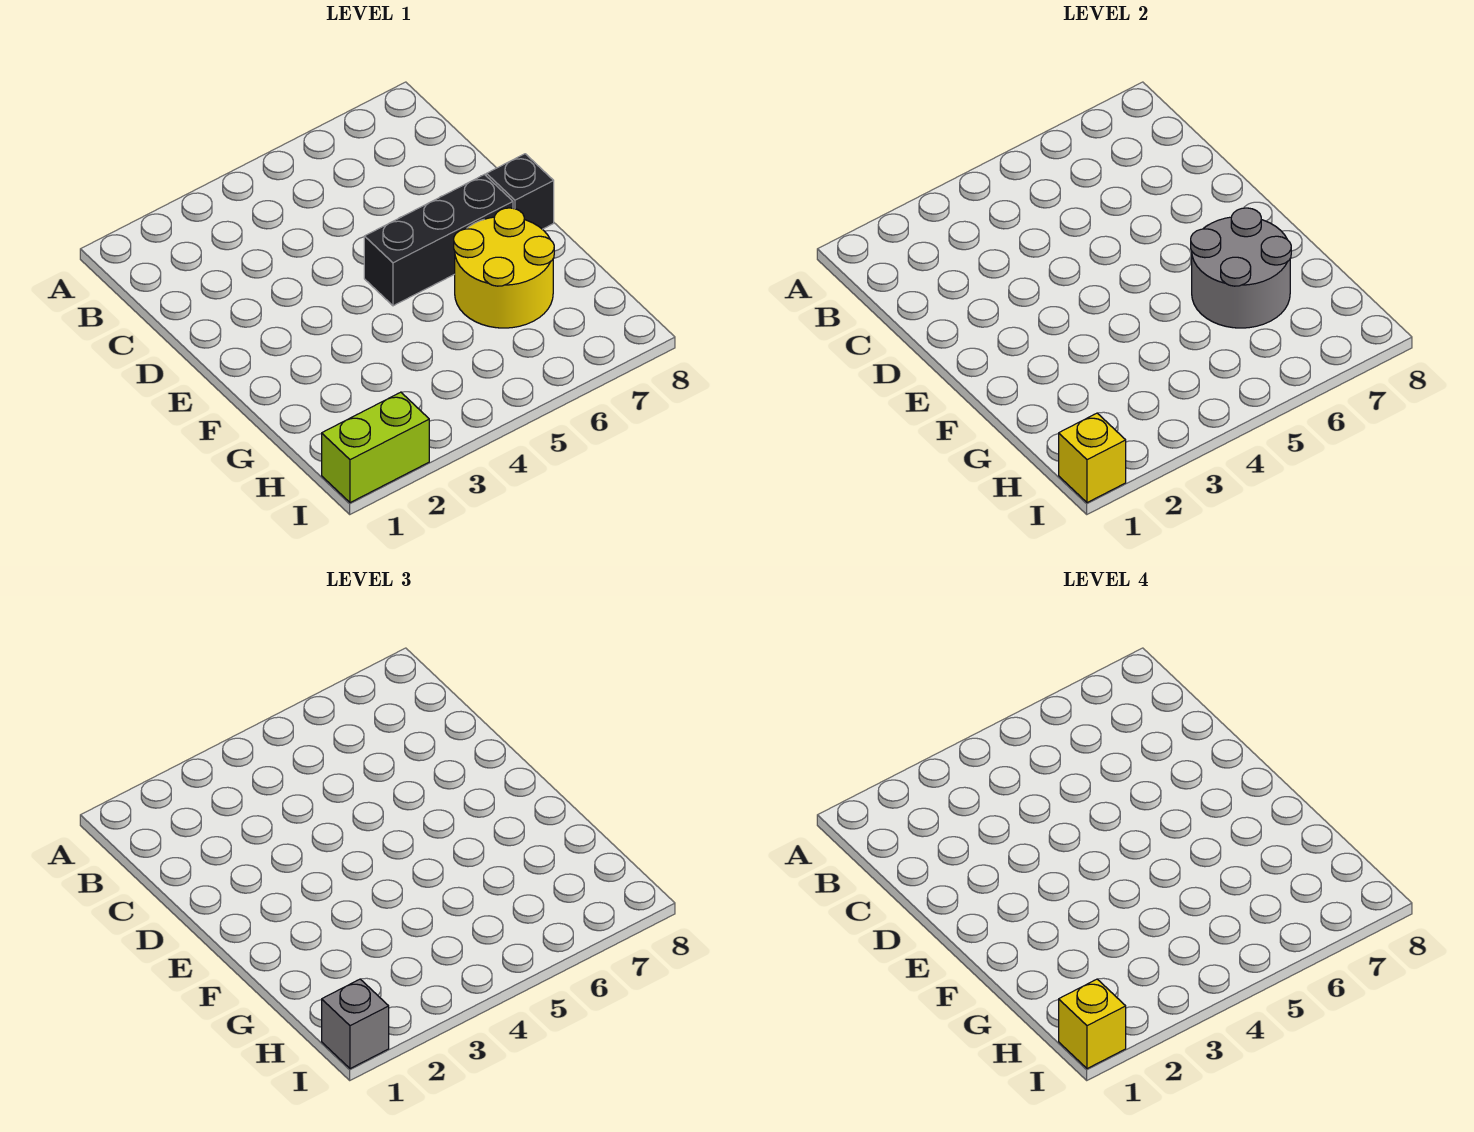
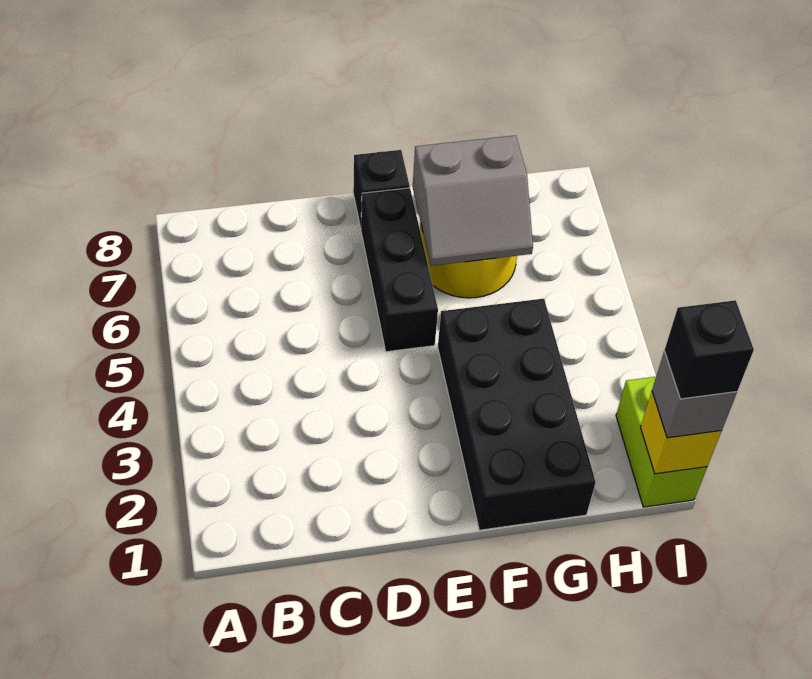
none -> black 2x4 brick [438,299,596,530]
grey 2x2 round brick [1191,208,1291,328] -> grey 2x2 slope [413,135,533,266]
yellow 1x1 brick [1059,979,1126,1069] -> black 1x1 brick [664,300,754,399]

